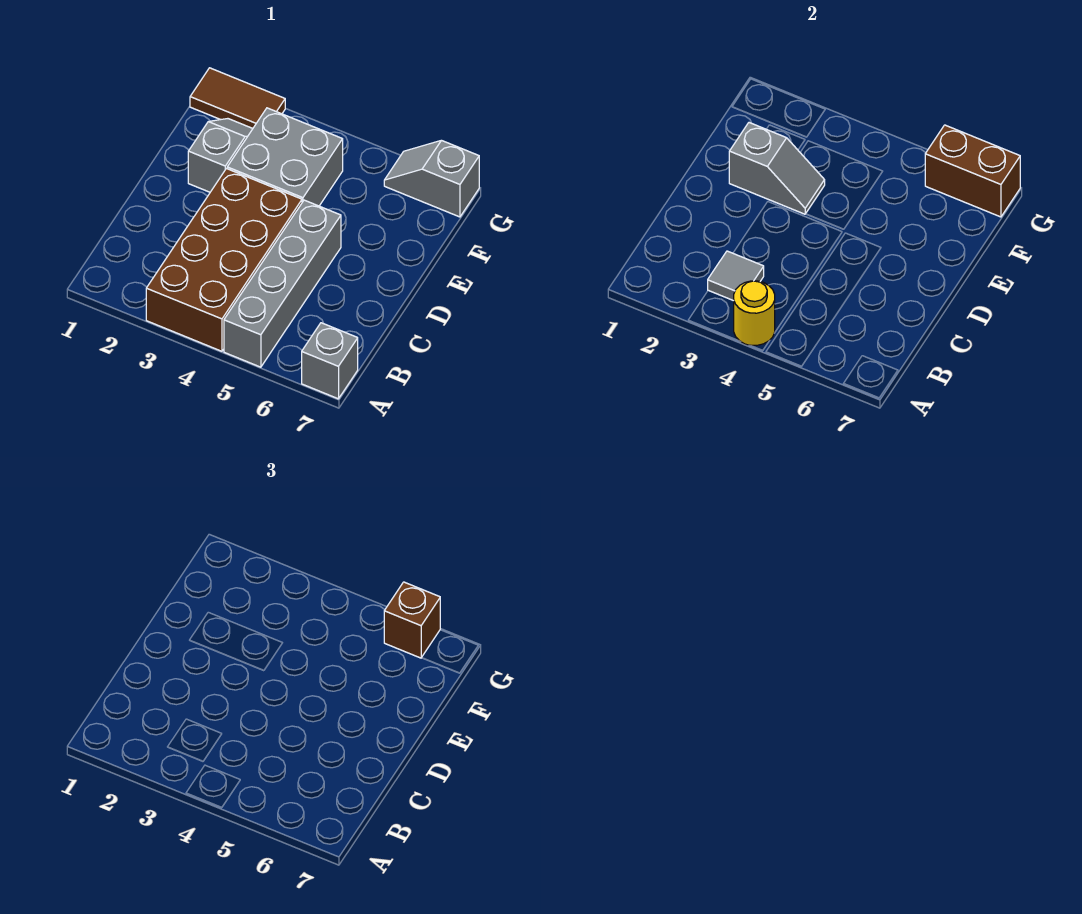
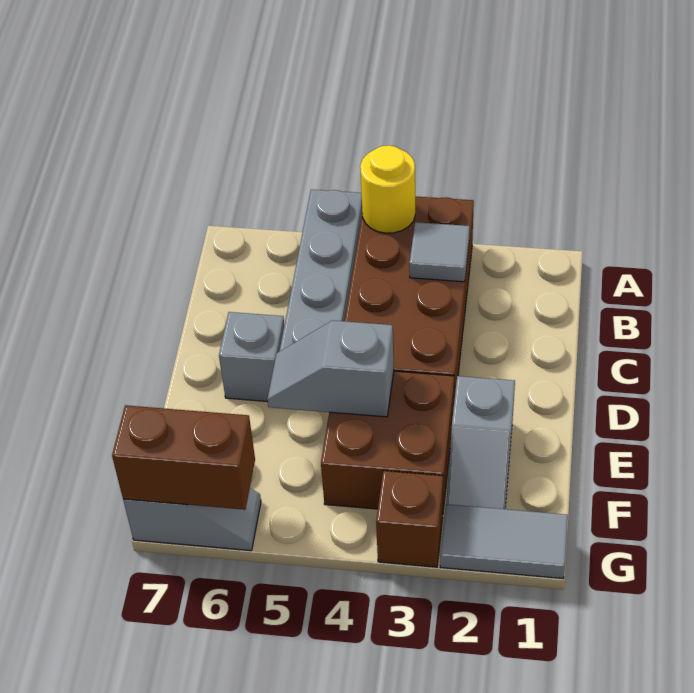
grey 1x1 brick [302,323,358,399] -> grey 1x1 brick moved to [219,312,284,402]
grey 1x2 slope [729,123,825,214] -> grey 1x2 slope moved to [267,321,394,417]
grey 2x2 brick [227,108,343,206] -> brown 2x2 brick [321,371,454,510]
brown 1x2 tile [190,68,285,128] -> grey 1x2 tile [440,504,568,578]
brown 1x1 brick [384,582,440,658] -> brown 1x1 brick moved to [376,471,443,567]

